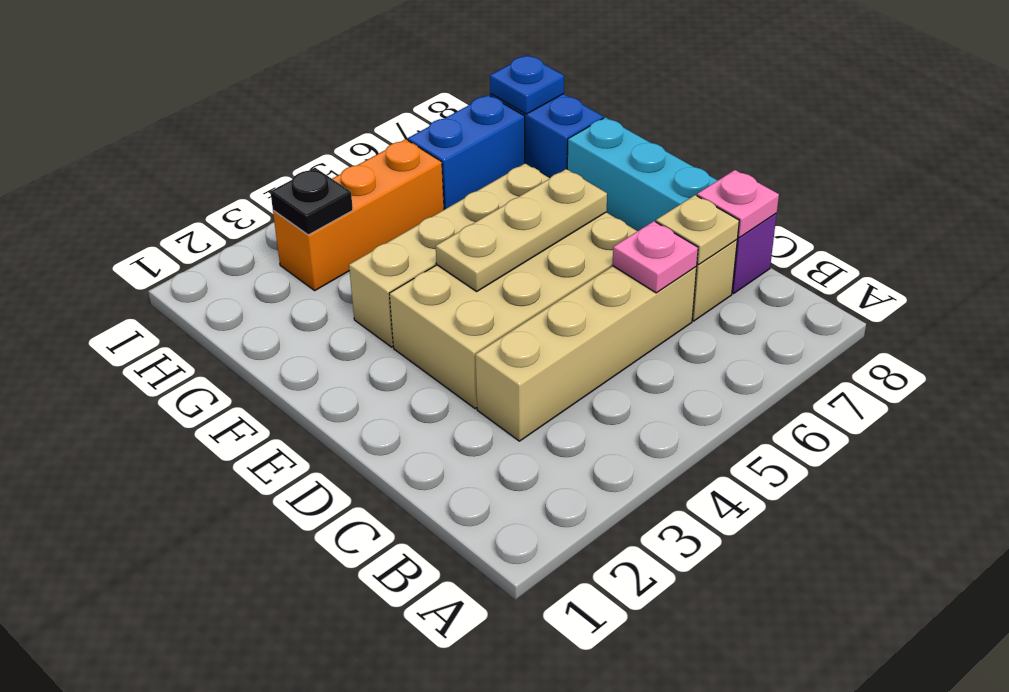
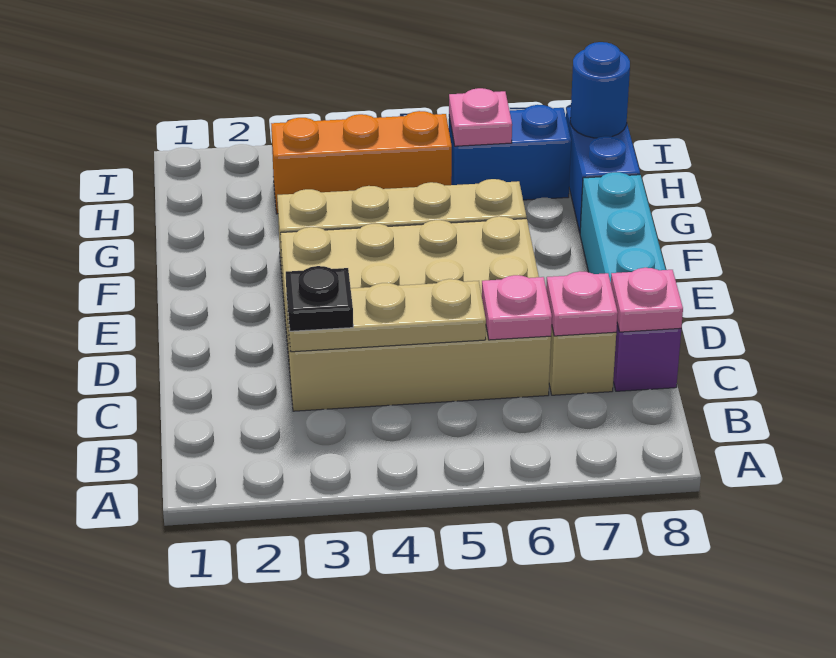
tan 1x1 plate [656,195,739,265] -> pink 1x1 plate [546,271,618,336]
tan 1x3 plate [436,169,607,291] -> tan 1x3 plate moved to [286,279,486,352]
black 1x1 plate [270,168,353,235] -> black 1x1 plate moved to [286,266,353,331]
none -> pink 1x1 plate [449,88,512,146]
blue 1x1 plate [490,55,564,114] -> blue 1x1 round brick [570,42,630,138]

